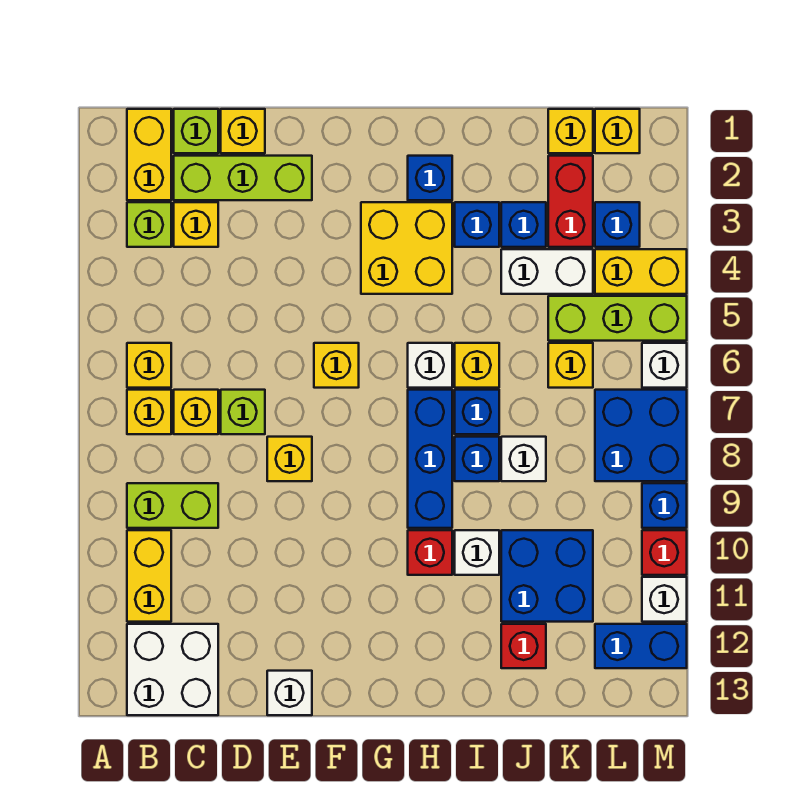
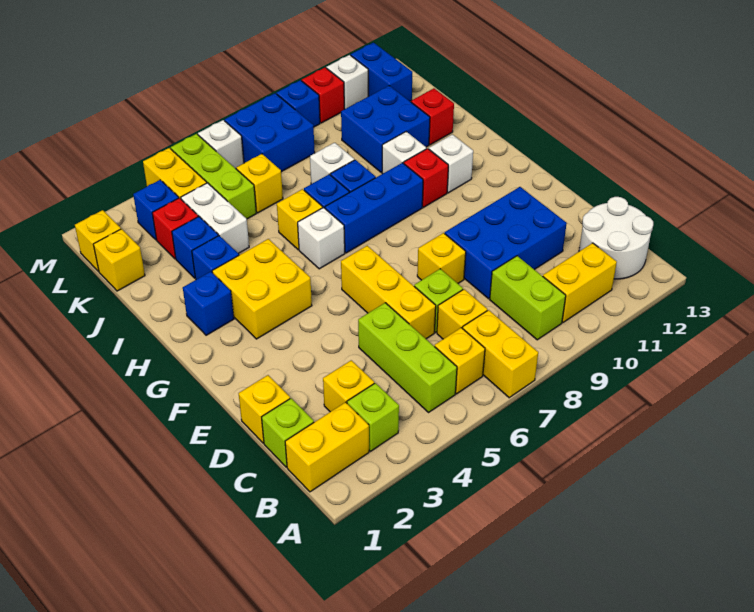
yellow 1x1 brick [127,390,171,434] -> yellow 1x2 brick [462,310,538,398]
white 2x2 brick [127,624,218,715] -> white 2x2 round brick [579,197,653,279]
lime 1x3 brick [174,156,312,200] -> lime 1x3 brick moved to [358,303,457,412]
none -> blue 2x3 brick [445,187,567,299]
white 1x1 brick [267,671,312,715] -> white 1x1 brick moved to [429,134,473,193]
yellow 1x1 brick [314,343,359,388] -> yellow 1x3 brick [341,246,436,339]
red 1x2 brick [548,156,593,247] -> red 1x1 brick [152,198,198,259]

